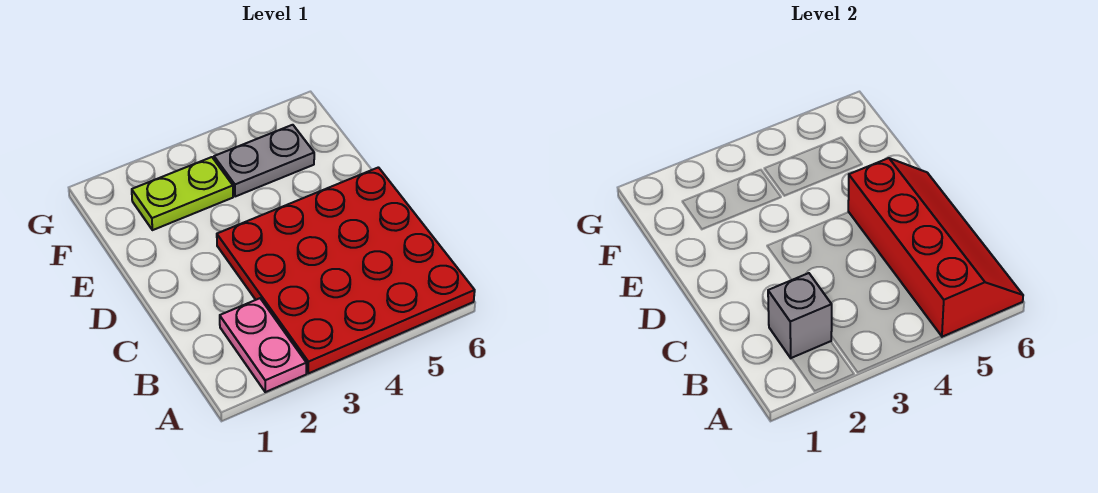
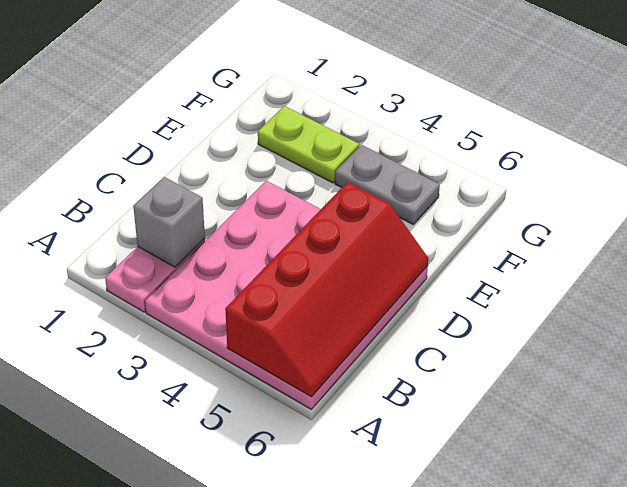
red 4x4 plate [217,167,475,373] -> pink 4x4 plate [145,181,428,409]

